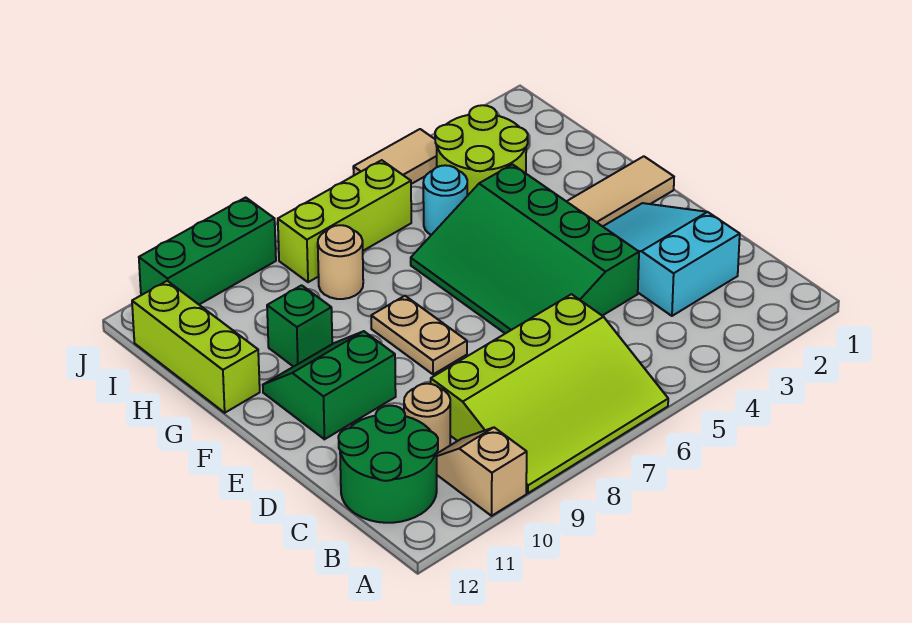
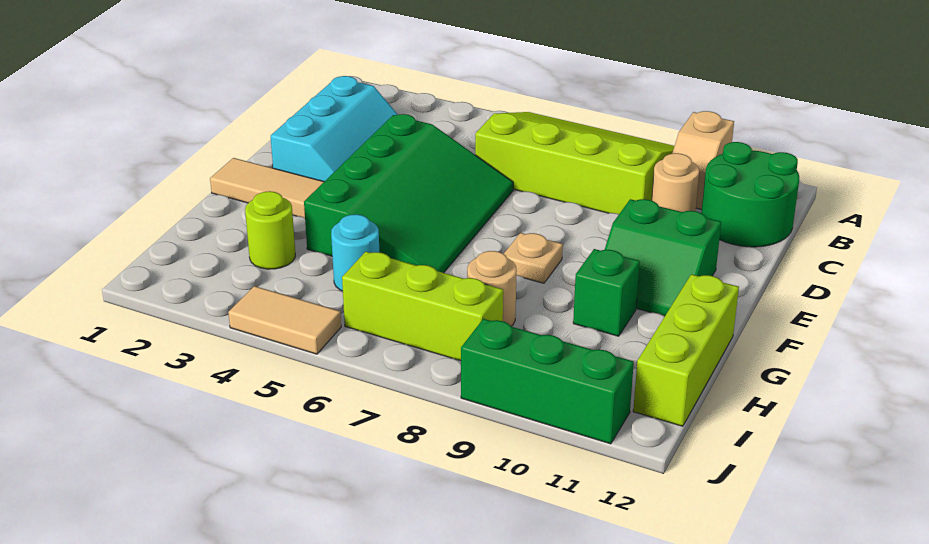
cyan 2x3 slope [603,203,740,316] -> cyan 2x3 slope turned to [271,76,398,182]
tan 1x2 plate [371,296,467,374] -> tan 1x1 plate [504,233,563,283]
lime 2x2 round brick [435,105,528,196] -> lime 1x1 round brick [245,191,295,269]

